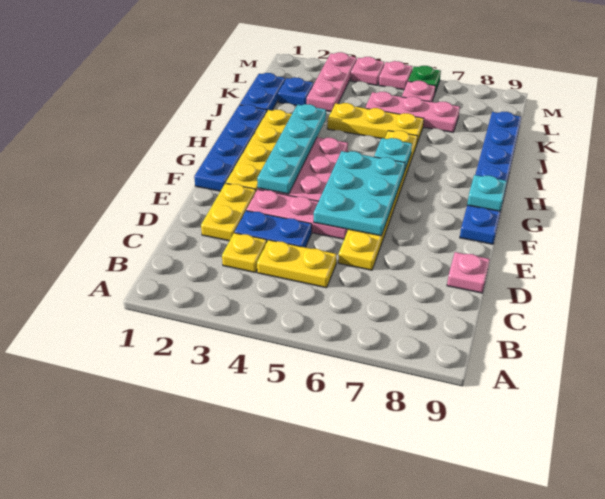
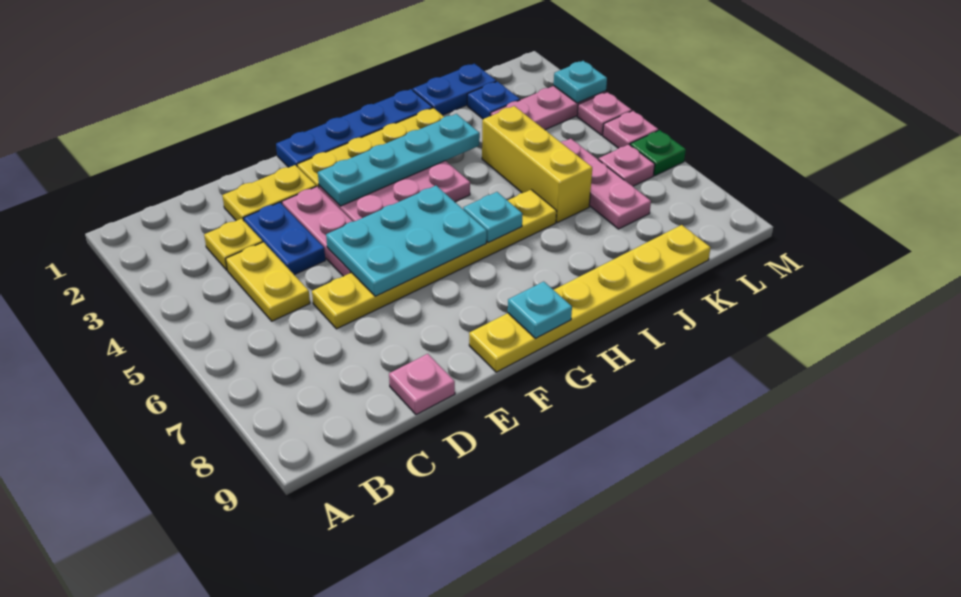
blue 1x6 plate [460,112,521,244] -> yellow 1x6 plate [469,225,711,372]
yellow 1x3 plate [327,103,424,143] -> yellow 1x3 brick [482,106,592,223]
none -> cyan 1x1 plate [554,61,607,103]

